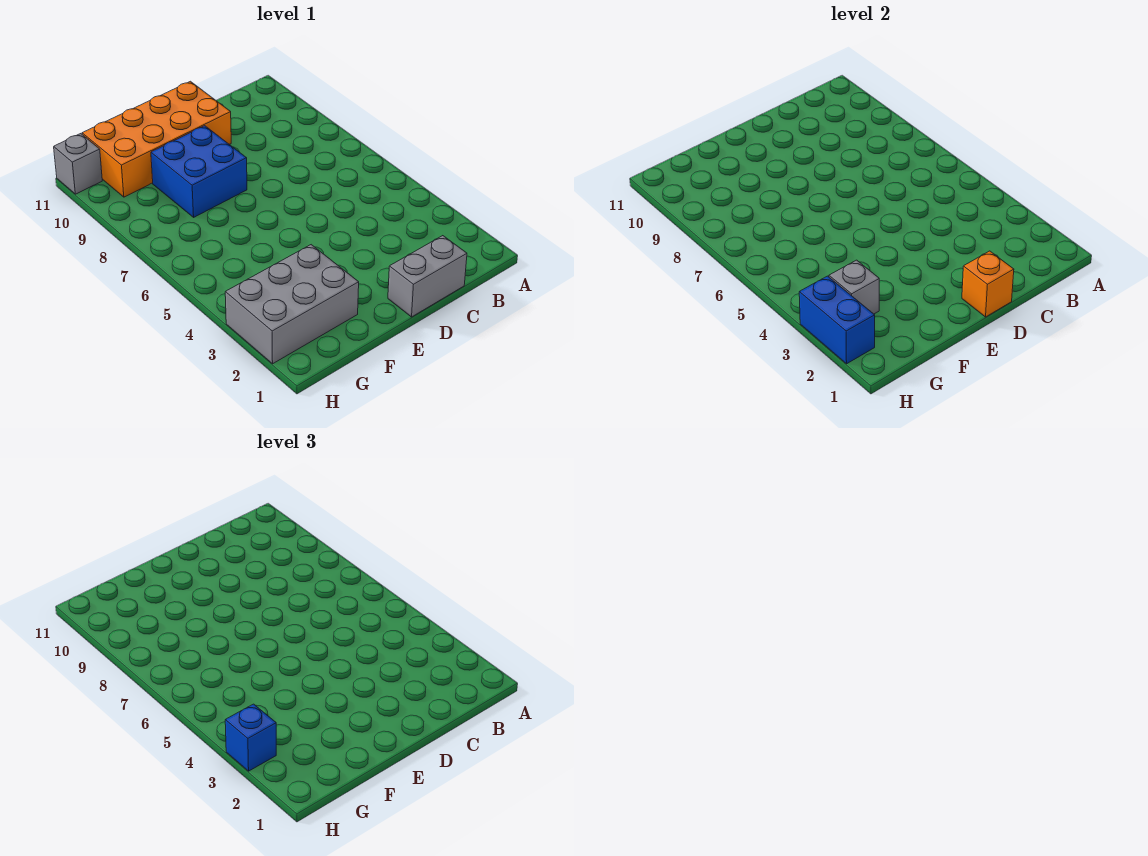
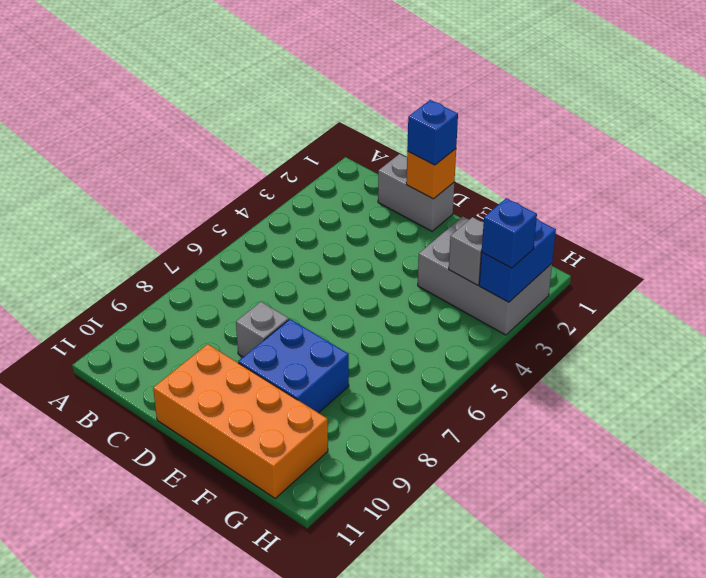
none -> blue 1x1 brick [407,100,458,165]
grey 1x1 brick [54,134,102,194] -> grey 1x1 brick moved to [236,302,289,357]

